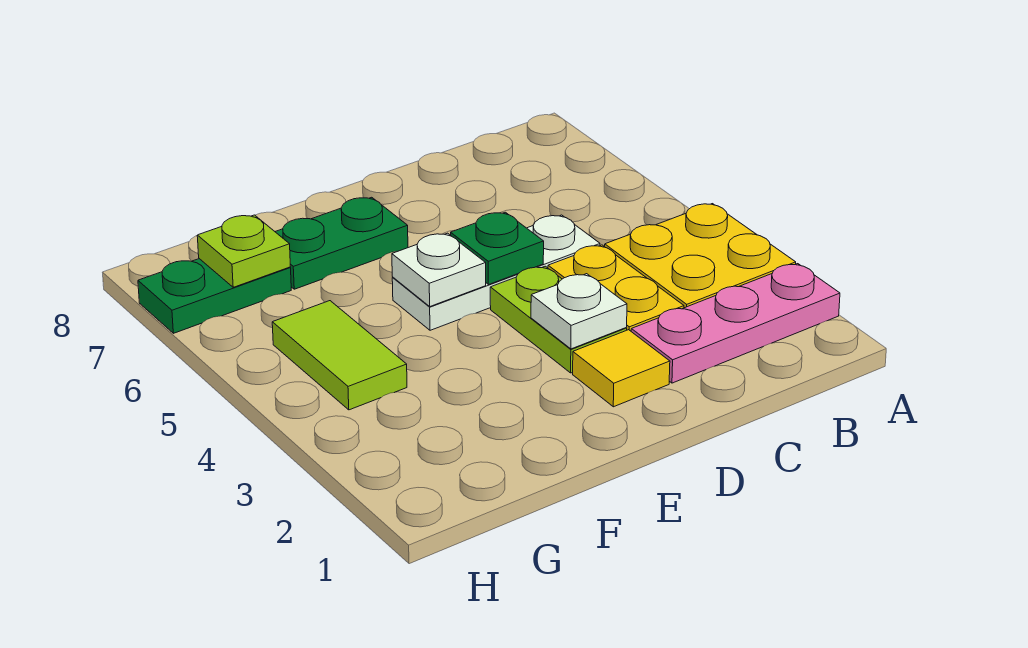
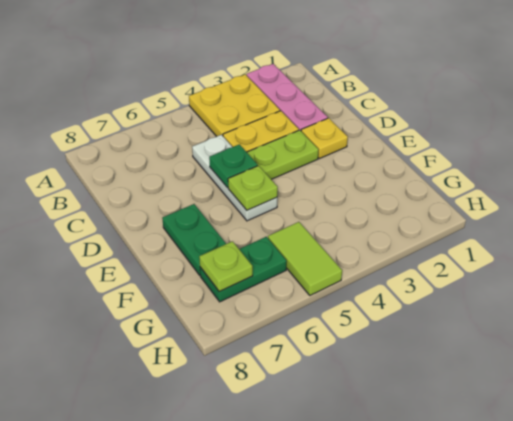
yellow 1x1 tile [573,330,670,407] -> yellow 1x1 plate [301,118,348,159]
white 1x1 plate [531,274,627,349] -> none
white 1x1 plate [392,233,486,306] -> lime 1x1 plate [228,166,278,210]
lime 1x2 tile [272,301,407,410] -> lime 1x2 tile turned to [268,222,342,295]
green 1x2 plate [138,259,291,333] -> green 1x2 plate turned to [200,237,287,302]

